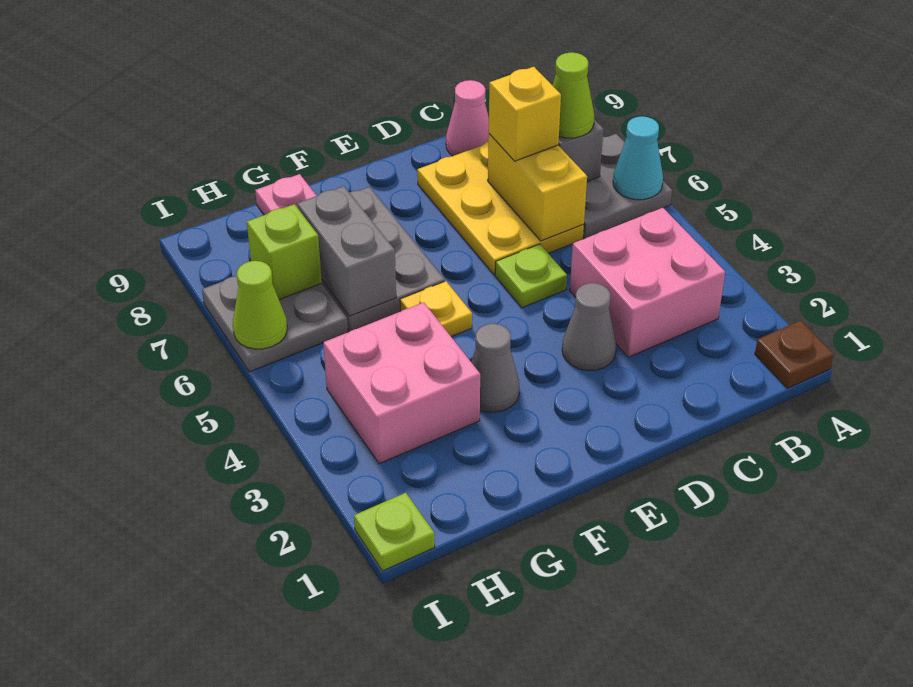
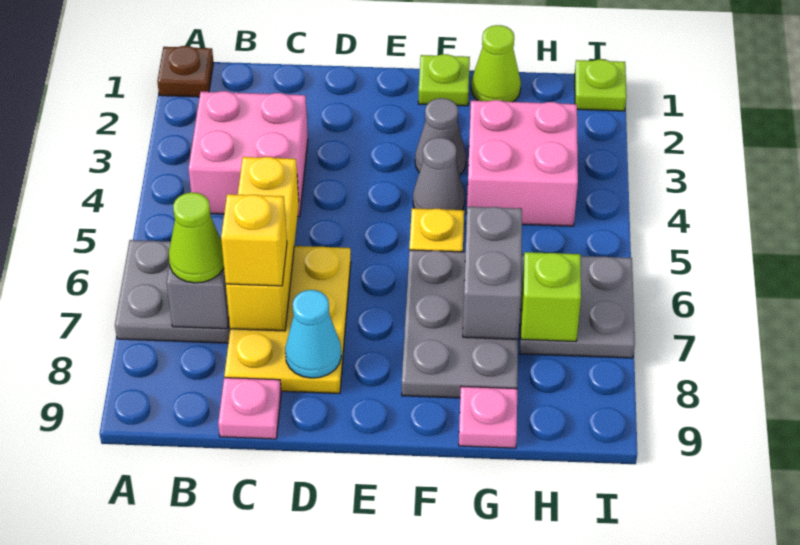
cyan 1x1 cone [613,116,663,200] -> cyan 1x1 cone moved to [285,290,341,378]
yellow 1x2 brick [488,134,587,241] -> yellow 1x3 brick [226,157,299,331]
pink 1x1 cone [446,80,489,156] -> pink 1x1 plate [218,378,281,439]
grey 1x1 cone [562,283,616,371] -> grey 1x1 cone moved to [413,138,465,210]
lime 1x1 plate [495,244,567,308] -> lime 1x1 plate moved to [418,54,470,106]
lime 1x1 cone [233,261,287,349] -> lime 1x1 cone moved to [471,25,521,102]

